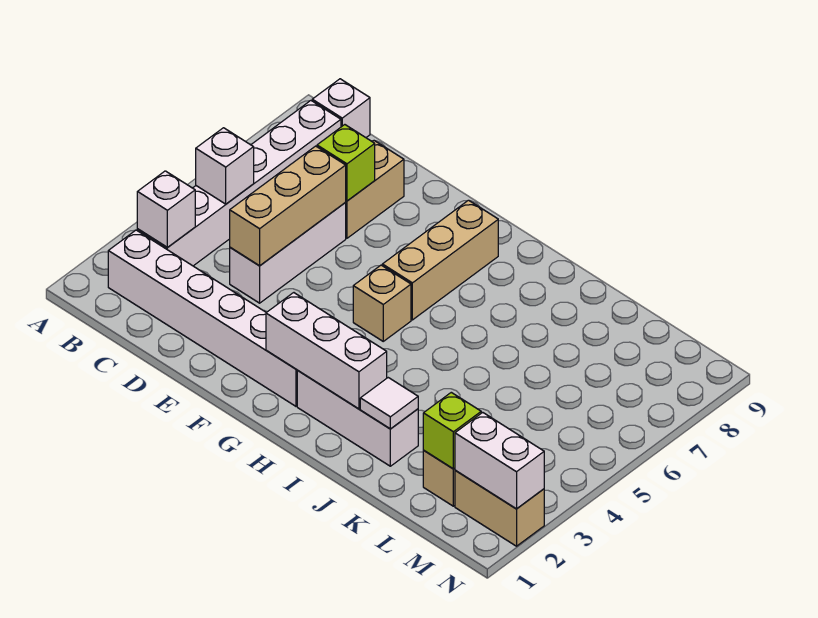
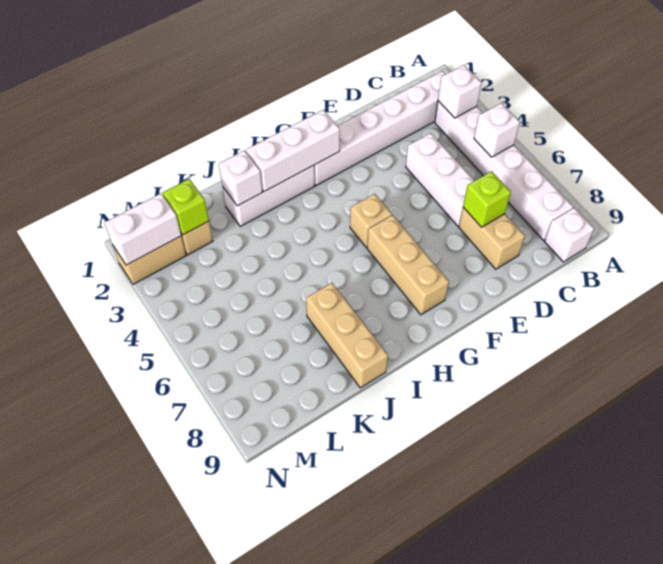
tan 1x3 brick [230,146,346,266] -> tan 1x3 brick moved to [306,283,388,388]
white 1x1 tile [360,378,418,429] -> white 1x1 brick [219,150,263,206]

